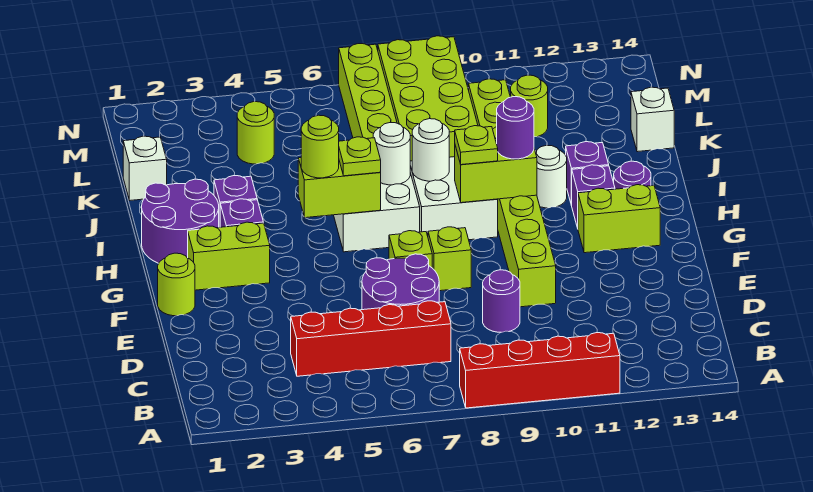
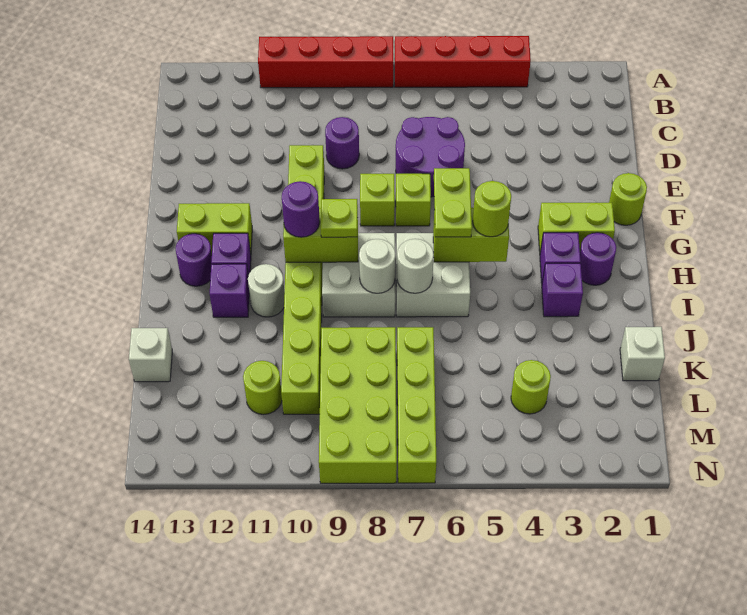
red 1x4 brick [291,301,451,376] -> red 1x4 brick moved to [395,36,531,87]
purple 2x2 round brick [142,179,219,263] -> purple 1x1 round brick [580,233,616,285]
lime 1x1 plate [339,137,381,176] -> lime 1x2 plate [434,168,472,237]

